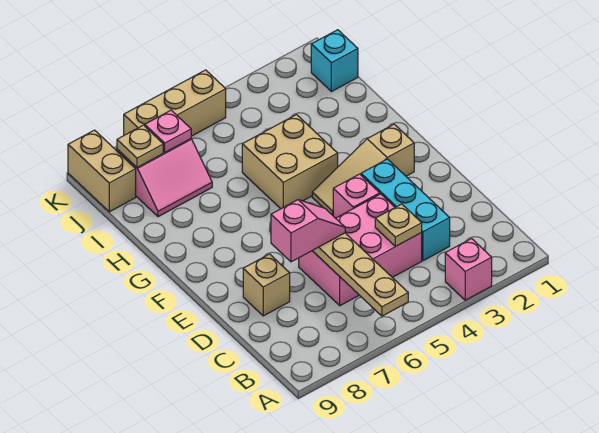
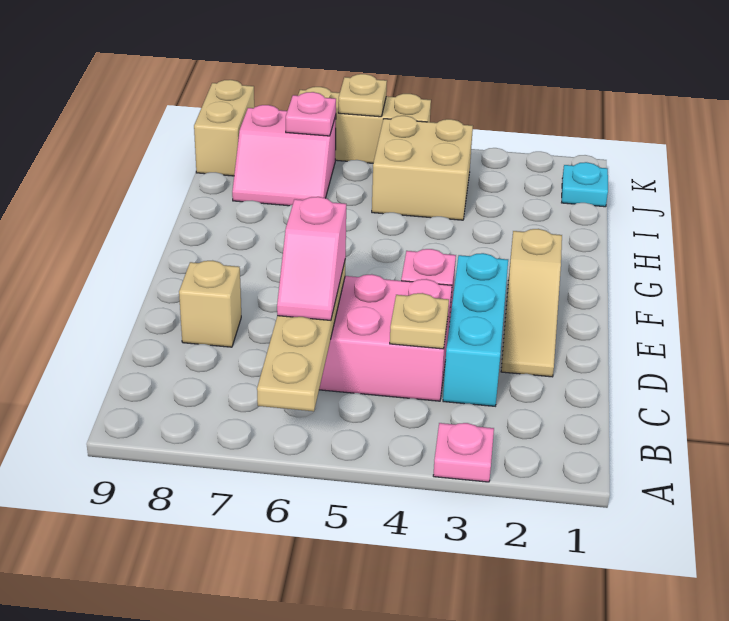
pink 1x1 brick [445,239,492,300] -> pink 1x1 plate [433,423,494,482]
pink 1x2 slope [271,200,345,262] -> pink 1x2 slope turned to [277,197,346,320]
tan 1x3 slope [312,124,414,215] -> tan 1x3 slope turned to [501,229,562,377]
tan 2x2 brick [242,115,338,209] -> tan 2x2 brick moved to [372,116,473,220]
cyan 1x1 brick [311,30,358,92] -> cyan 1x1 plate [562,162,608,207]
tan 1x1 plate [117,125,163,167] -> tan 1x1 plate moved to [338,74,387,117]

